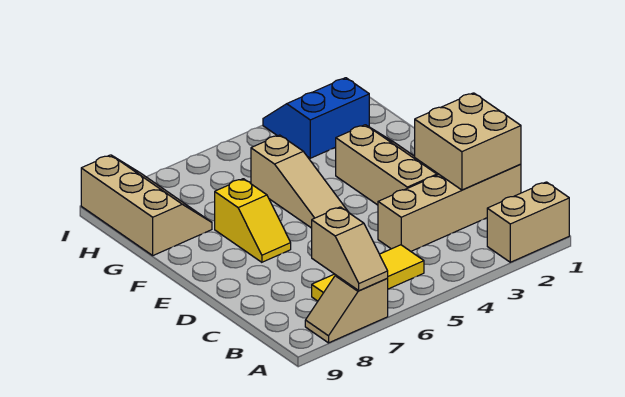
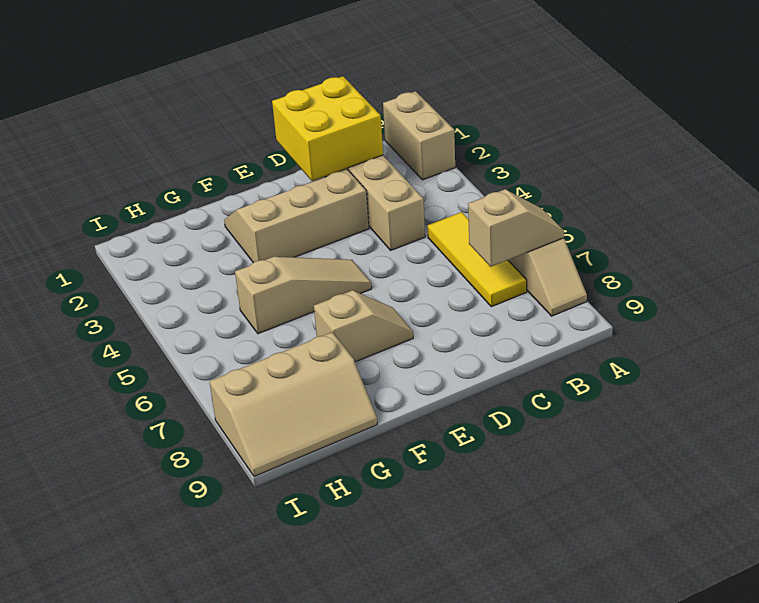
tan 2x2 brick [415,93,521,190] -> yellow 2x2 brick [272,76,383,181]
yellow 1x2 slope [215,179,291,262] -> tan 1x2 slope [314,290,413,362]
tan 2x3 slope [81,155,212,255] -> tan 2x3 slope turned to [209,332,378,477]
blue 2x2 slope [263,78,369,158] -> none

